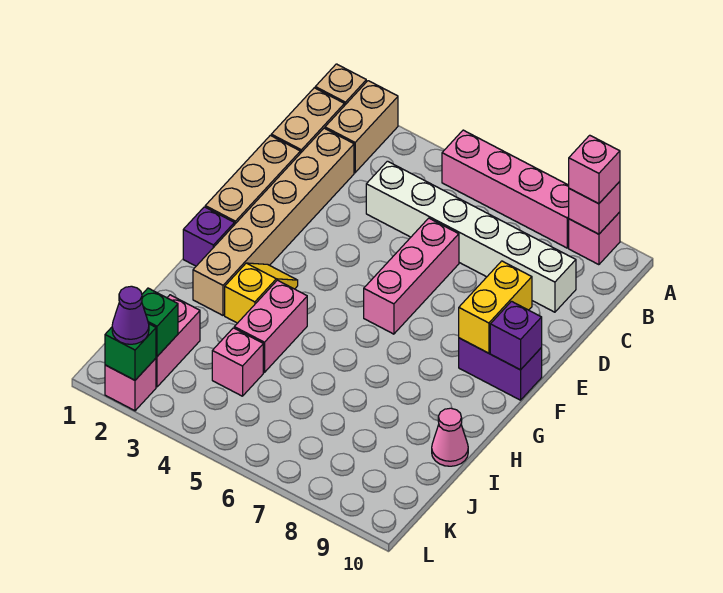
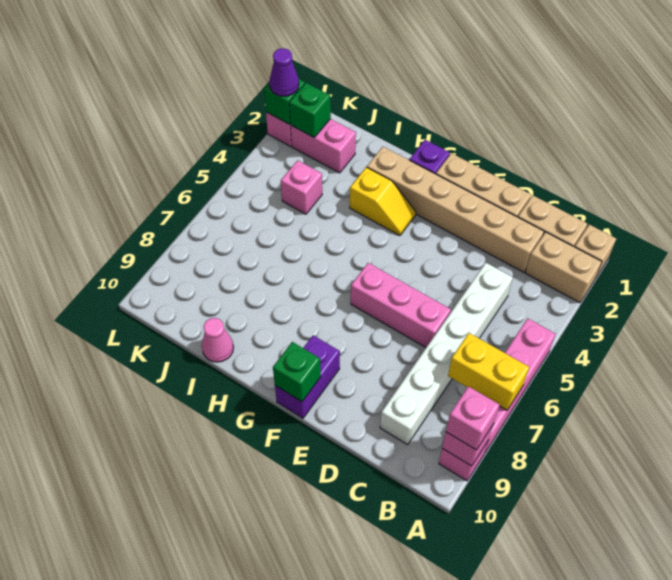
yellow 1x2 brick [459,261,532,353] -> yellow 1x2 brick moved to [448,333,529,410]
purple 1x1 brick [490,301,542,370] -> green 1x1 brick [273,342,321,402]
pink 1x2 brick [234,280,307,372] -> none

